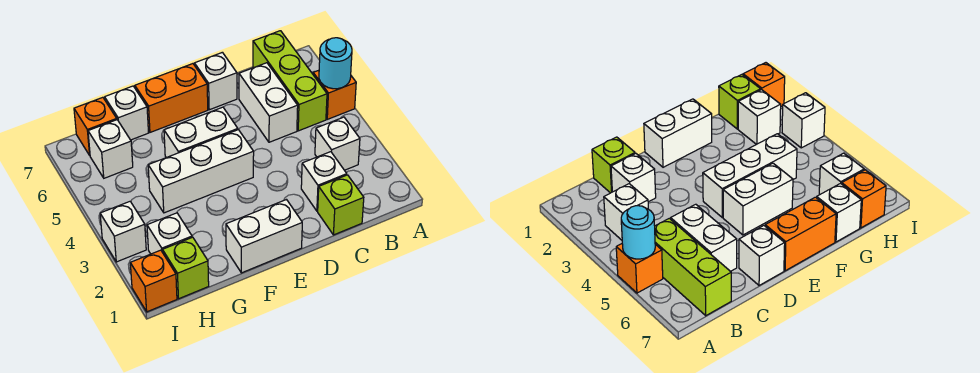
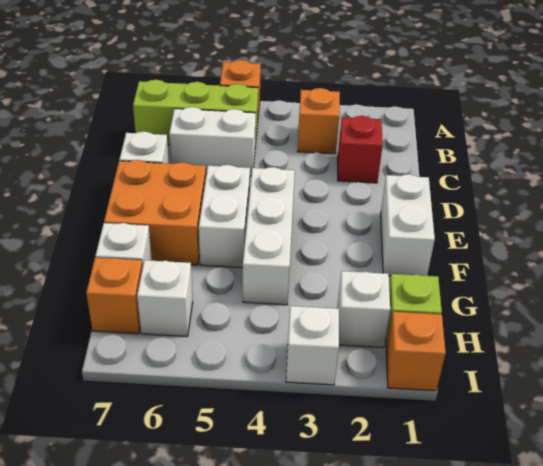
cyan 1x1 round brick [319,38,352,89] -> none
white 1x1 brick [315,117,360,170] -> orange 1x1 brick [298,88,340,154]
lime 1x1 brick [318,175,364,235] -> none
white 1x1 brick [301,152,347,211] -> red 1x1 brick [338,116,383,183]
orange 1x2 brick [135,64,208,132] -> orange 2x2 brick [104,160,206,265]

